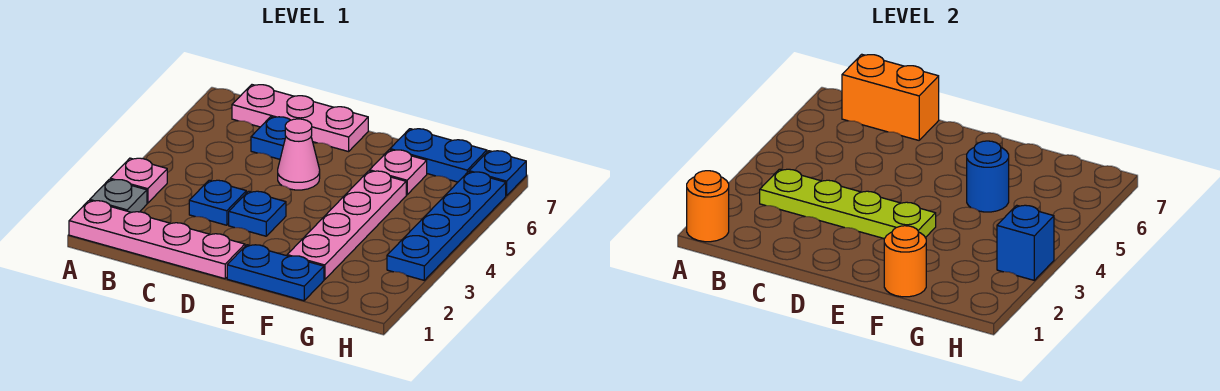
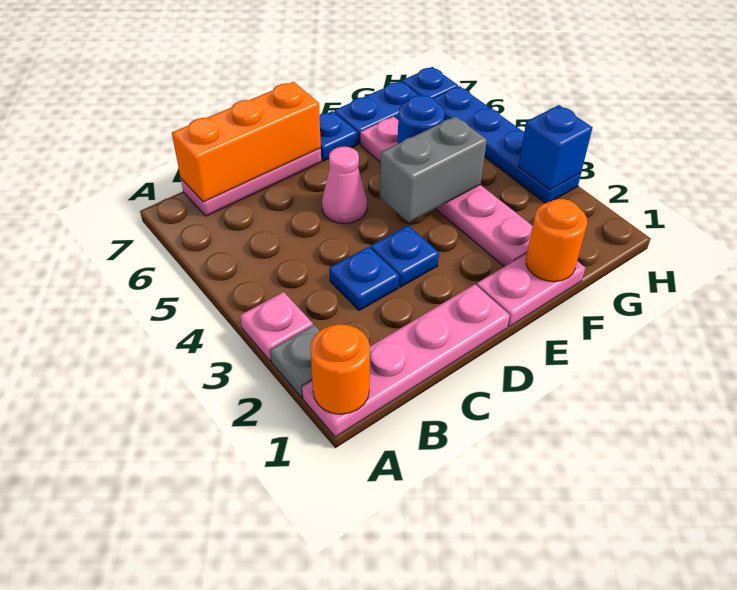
lime 1x4 plate [760,169,936,239] -> none
orange 1x2 brick [842,54,939,140] -> orange 1x3 brick [172,82,321,202]
blue 1x1 plate [251,117,290,159] -> blue 1x1 plate moved to [320,111,357,161]
blue 1x2 plate [227,245,324,301] -> pink 1x2 plate [477,254,585,327]
none -> grey 1x2 brick [380,116,487,222]

